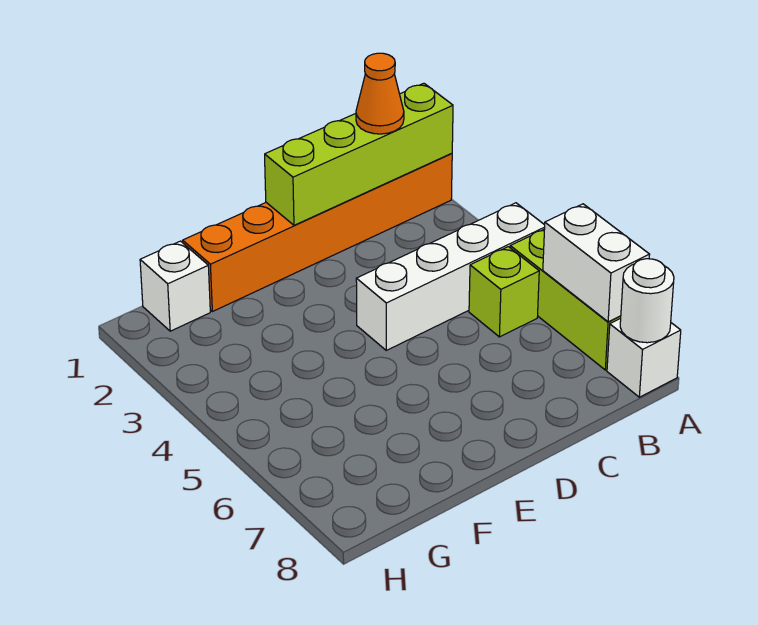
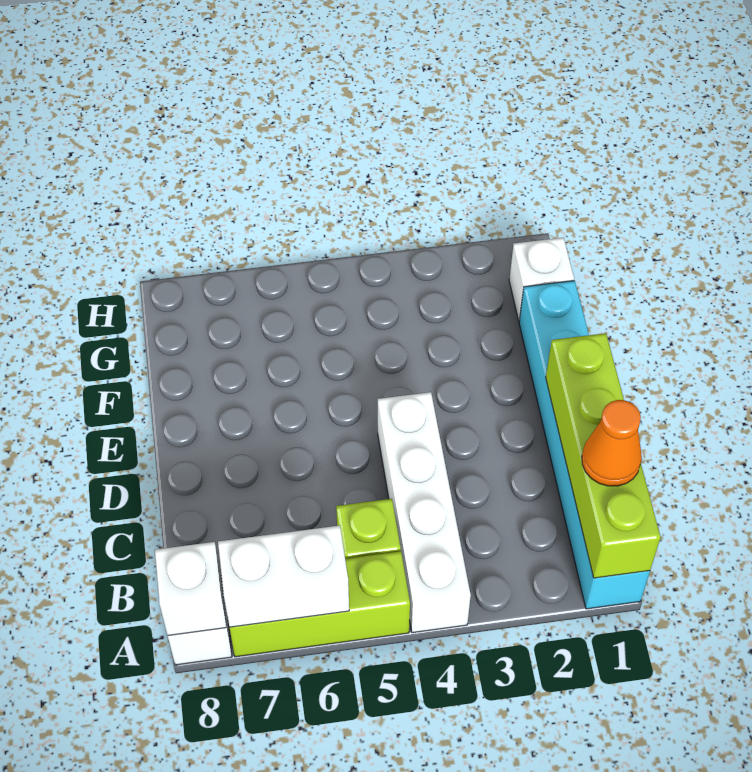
orange 1x6 brick [183,154,452,312] -> cyan 1x6 brick [519,281,650,609]
white 1x1 round brick [620,259,674,343] -> white 1x1 brick [155,542,226,636]

